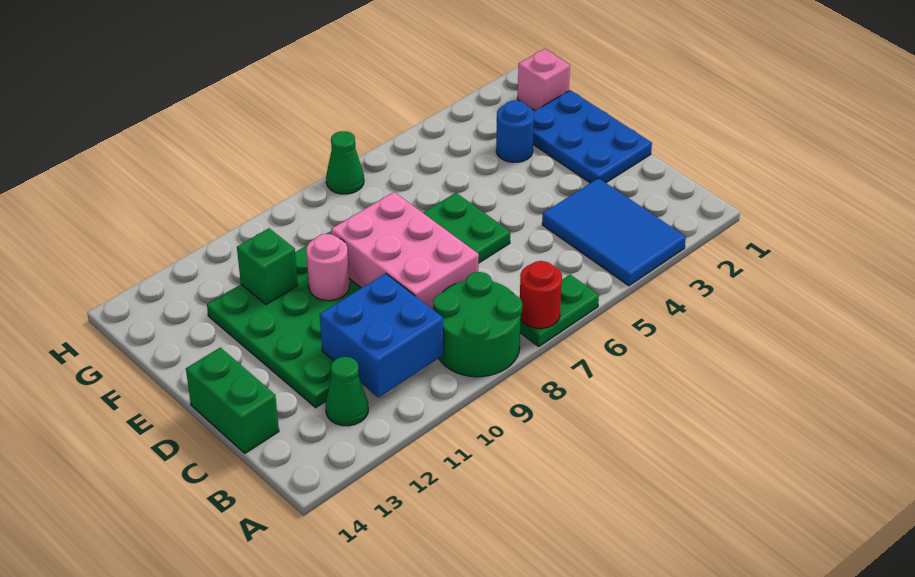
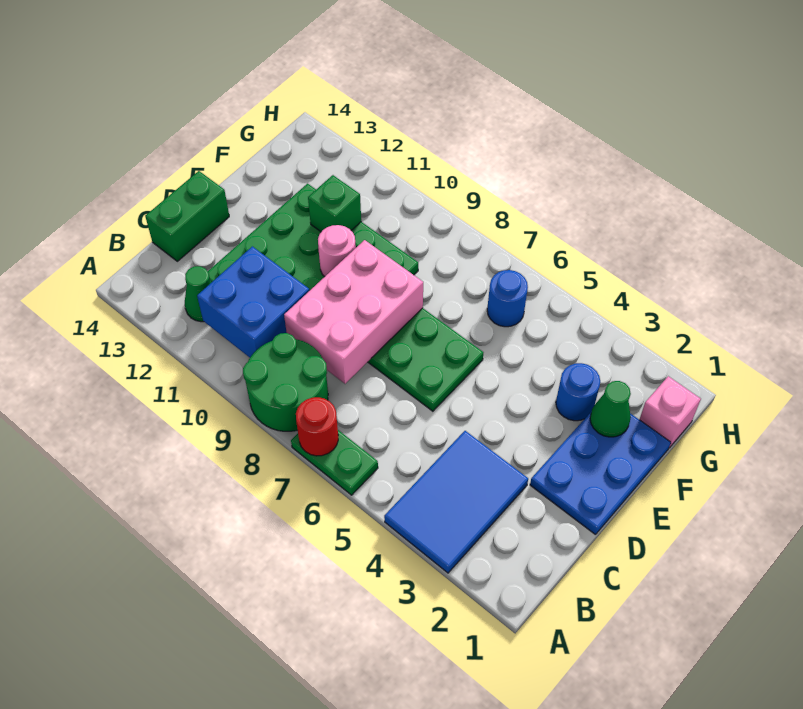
none -> blue 1x1 round brick [487,270,528,327]
green 1x1 cone [326,131,364,194] -> green 1x1 cone moved to [590,381,631,437]

